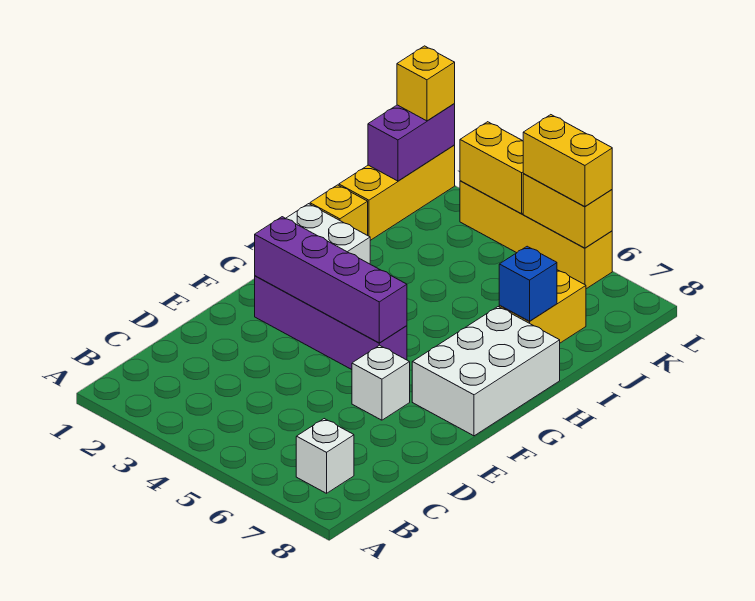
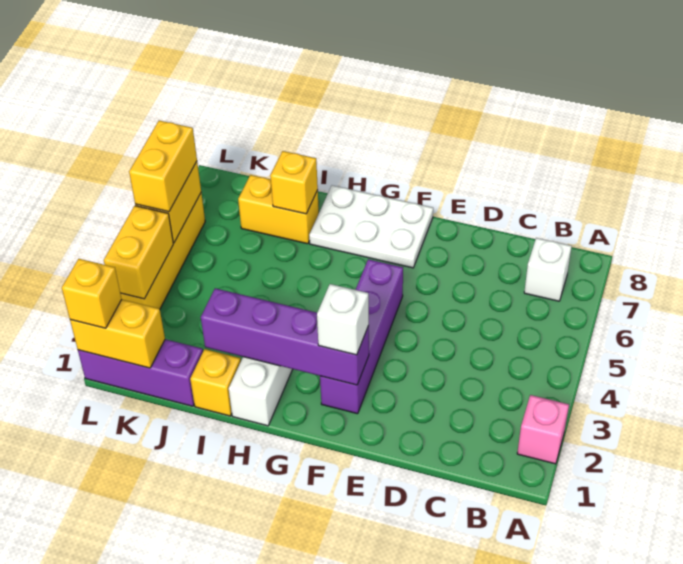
none -> pink 1x1 brick [517,395,569,464]
white 1x1 brick [352,345,410,420] -> white 1x1 brick moved to [317,284,369,355]
purple 1x4 brick [255,217,407,343] -> purple 1x4 brick turned to [201,288,369,385]
white 2x3 brick [412,307,560,436] -> white 2x3 plate [309,185,433,268]
blue 1x1 brick [499,246,557,321] -> yellow 1x1 brick [270,151,318,214]
yellow 1x3 brick [339,145,455,240] -> purple 1x3 brick [78,339,203,406]
purple 1x2 brick [368,104,455,181] -> yellow 1x2 brick [70,300,165,368]

